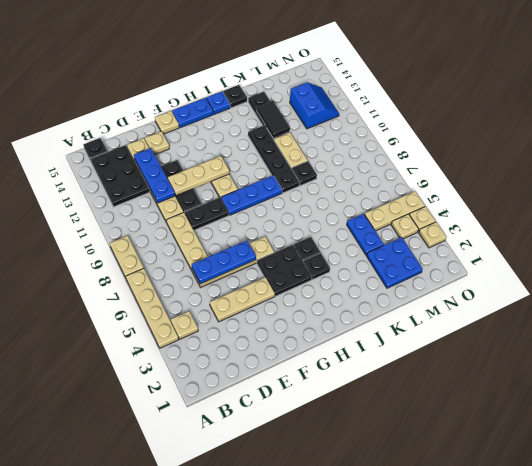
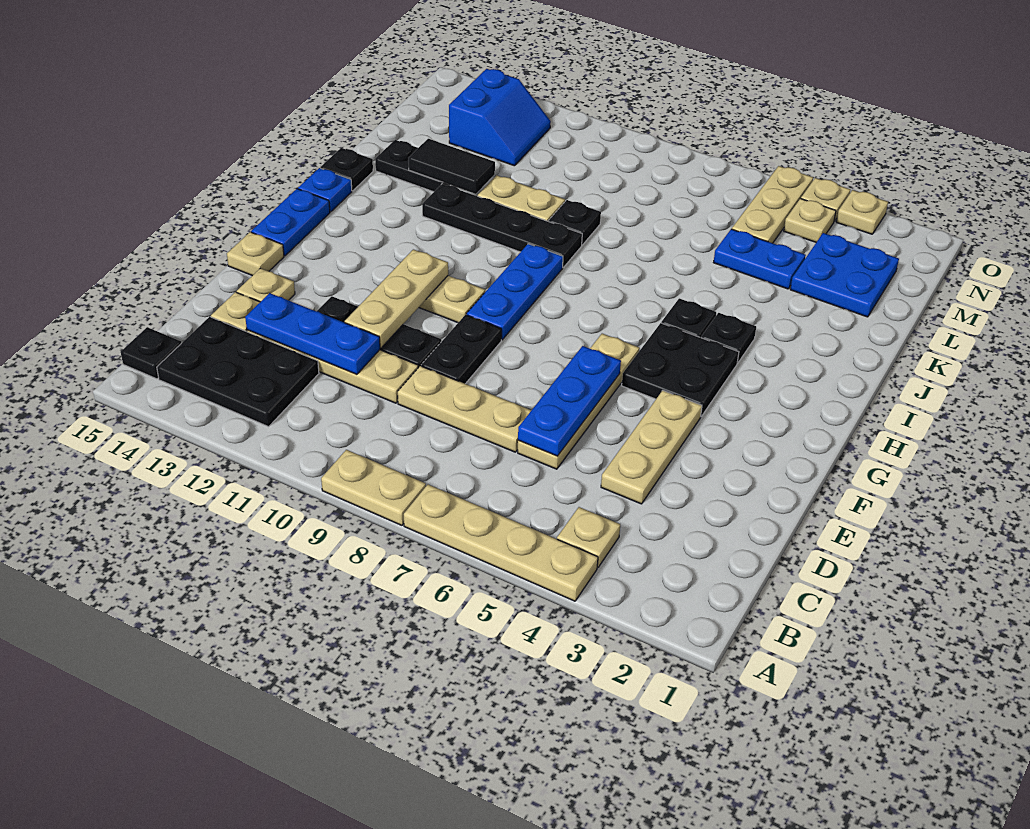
blue 2x2 slope [290,82,339,129] -> blue 2x2 slope turned to [449,69,551,166]

